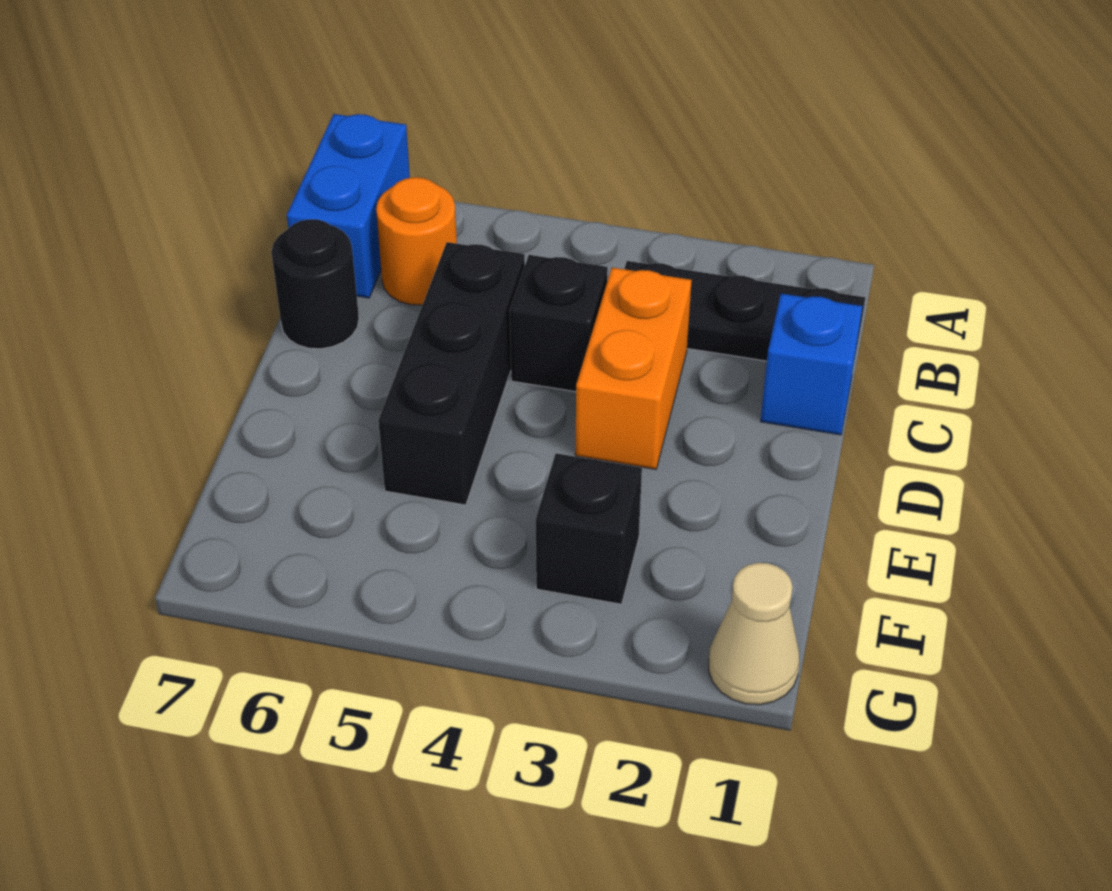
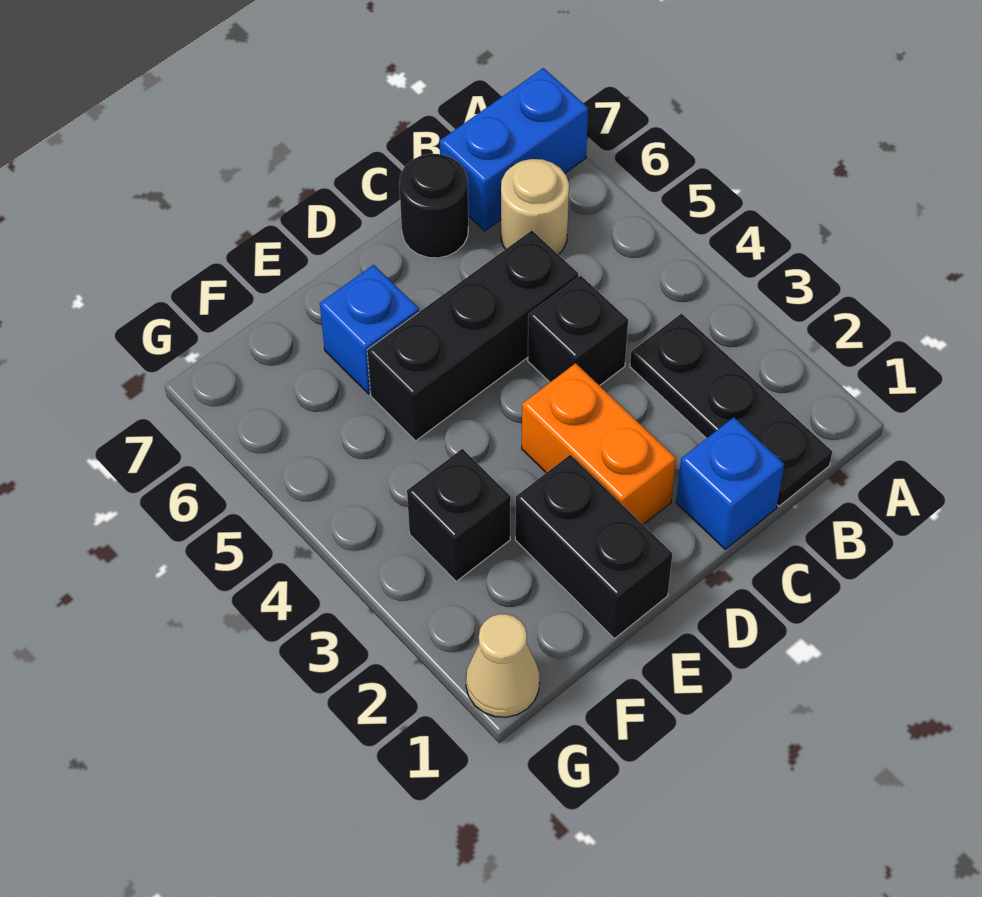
orange 1x1 round brick [376,177,457,305] -> tan 1x1 round brick [501,159,569,254]
orange 1x2 brick [575,268,692,469] -> orange 1x2 brick turned to [522,363,676,524]
none -> black 1x2 brick [515,455,673,639]
none -> blue 1x1 brick [320,265,419,394]

